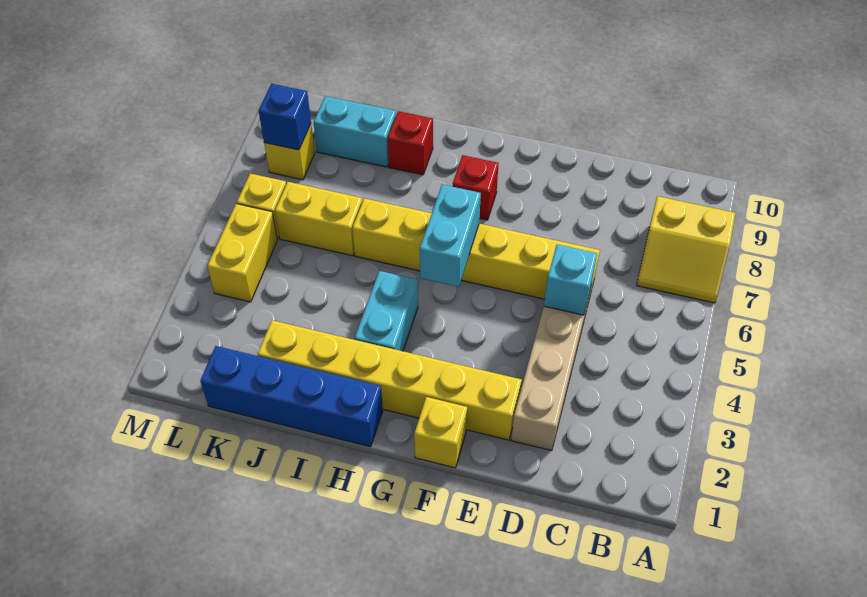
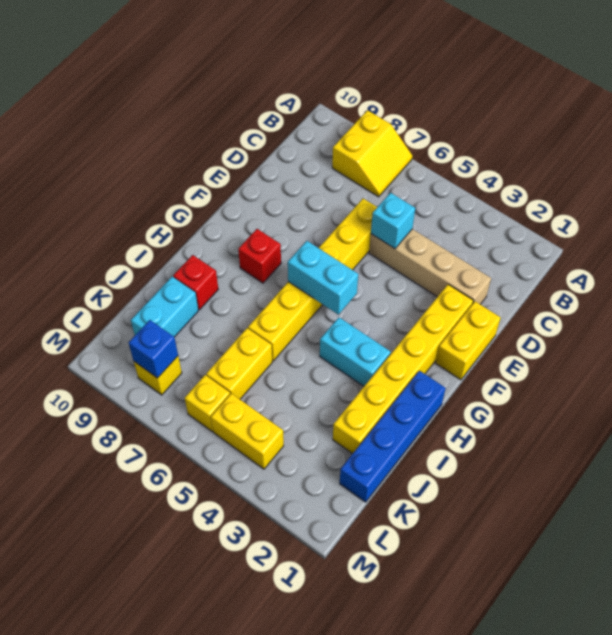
yellow 1x1 brick [414,397,467,468] -> yellow 1x2 brick [436,301,501,380]

